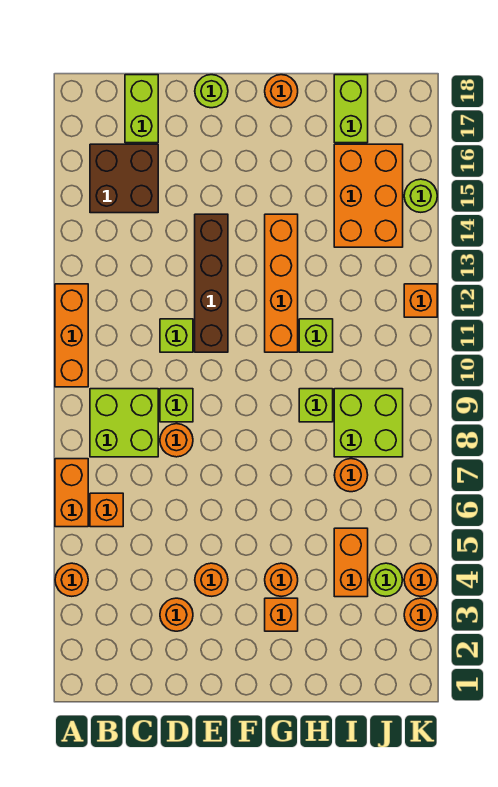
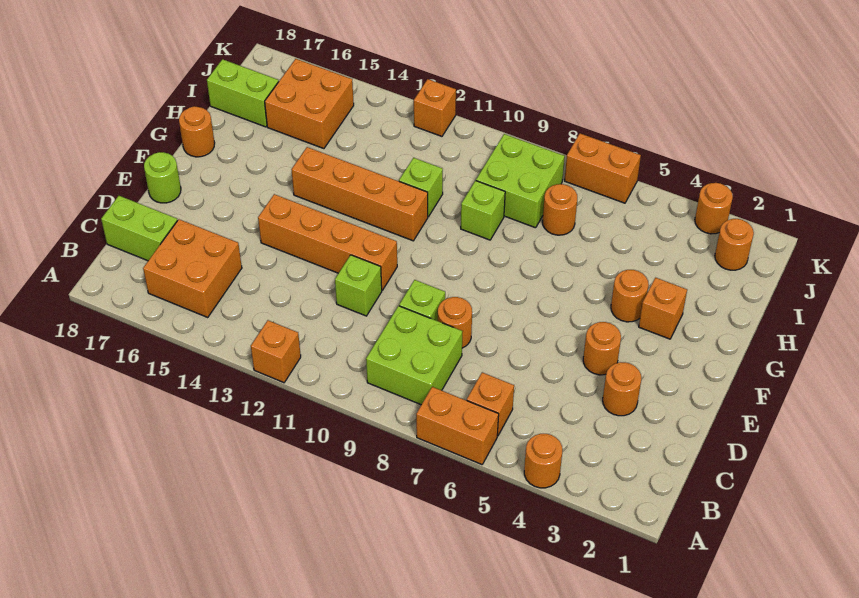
orange 1x3 brick [55,284,88,387] -> orange 1x1 brick [251,320,301,383]
brown 2x2 brick [90,144,158,213] -> orange 2x2 brick [143,219,242,317]
brown 1x4 brick [195,214,228,352] -> orange 1x4 brick [258,194,397,290]
orange 1x2 brick [334,528,368,597] -> orange 1x2 brick moved to [565,133,641,203]
orange 2x3 brick [334,144,403,247] -> orange 2x2 brick [265,59,354,149]
lime 1x1 round brick [369,563,402,596] -> none
orange 1x1 round brick [404,563,437,596] -> orange 1x1 round brick moved to [715,219,754,270]
lime 1x1 round brick [404,179,437,212] -> none

